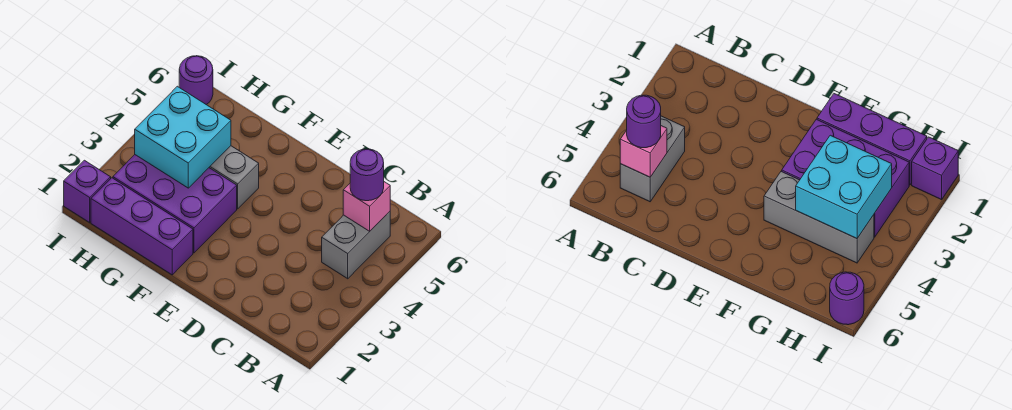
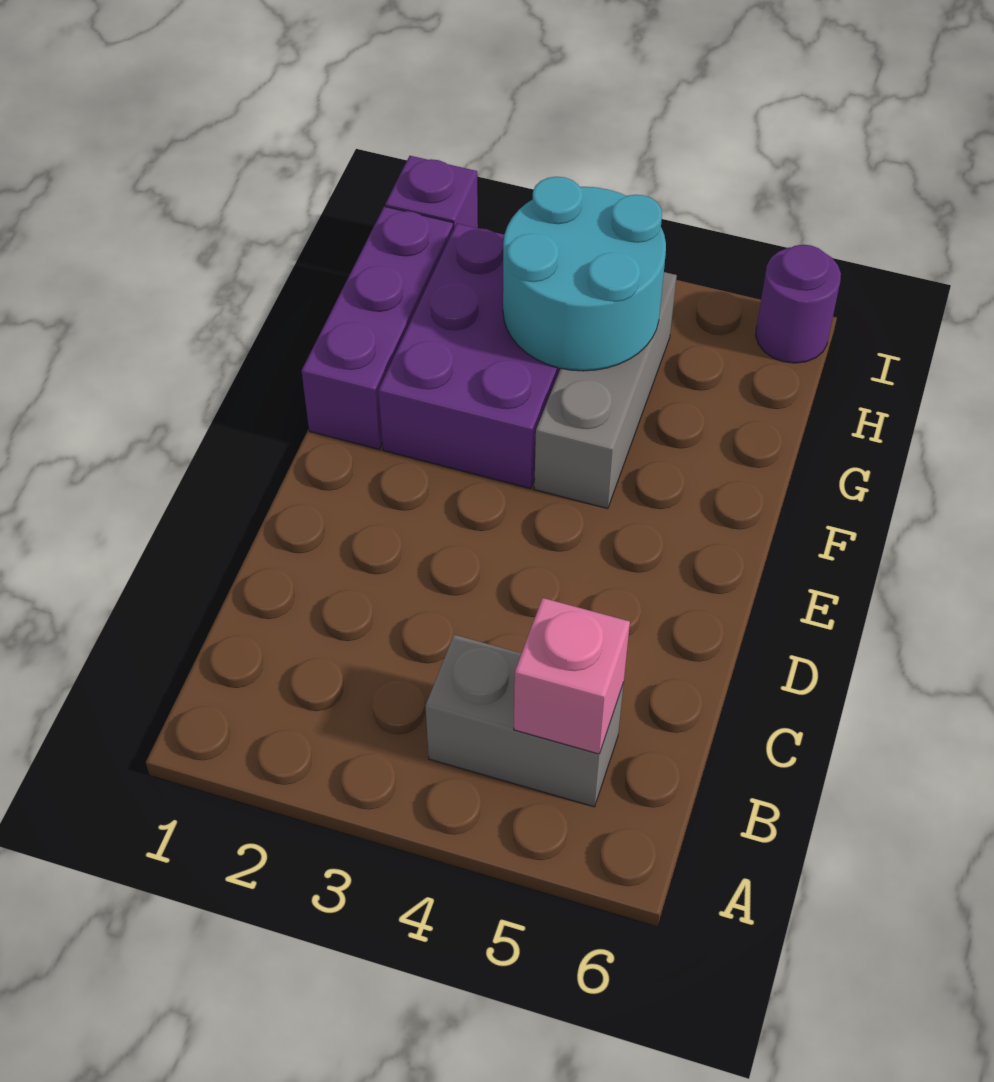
purple 1x1 round brick [350,149,384,201] -> none
cyan 2x2 brick [135,86,231,188] -> cyan 2x2 round brick [503,177,666,371]

